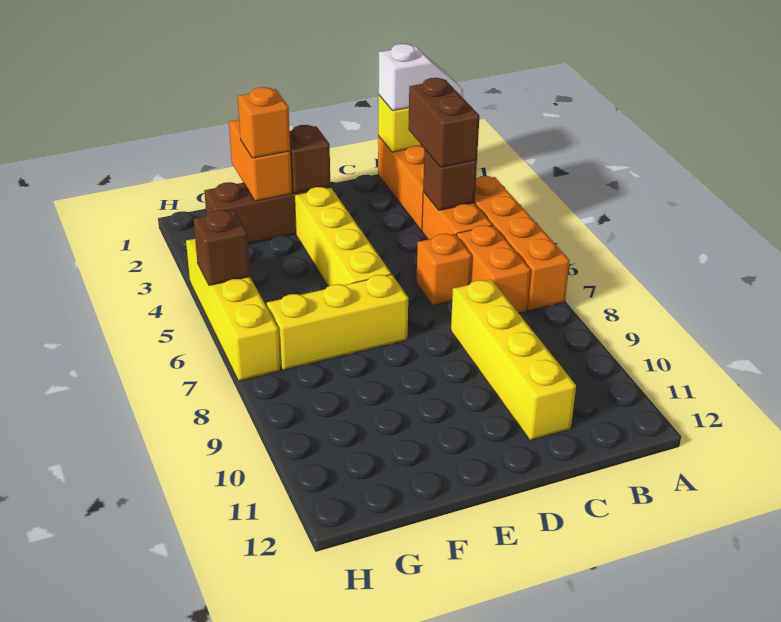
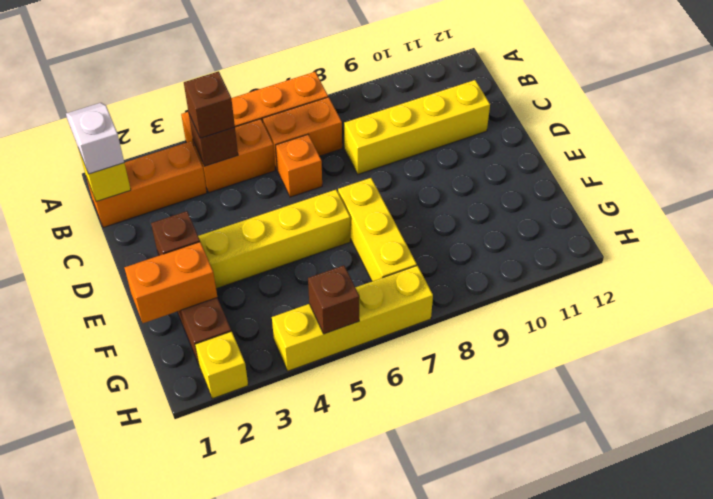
brown 1x2 brick [408,78,479,167] -> brown 1x1 brick [184,71,235,138]
orange 1x1 brick [238,87,290,158] -> none
none -> yellow 1x1 brick [195,331,248,399]

